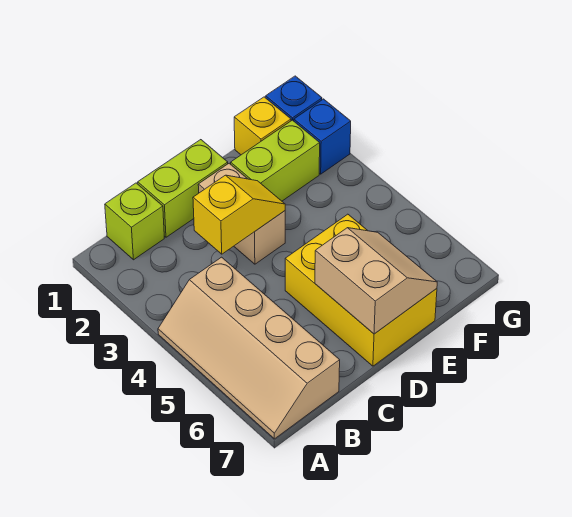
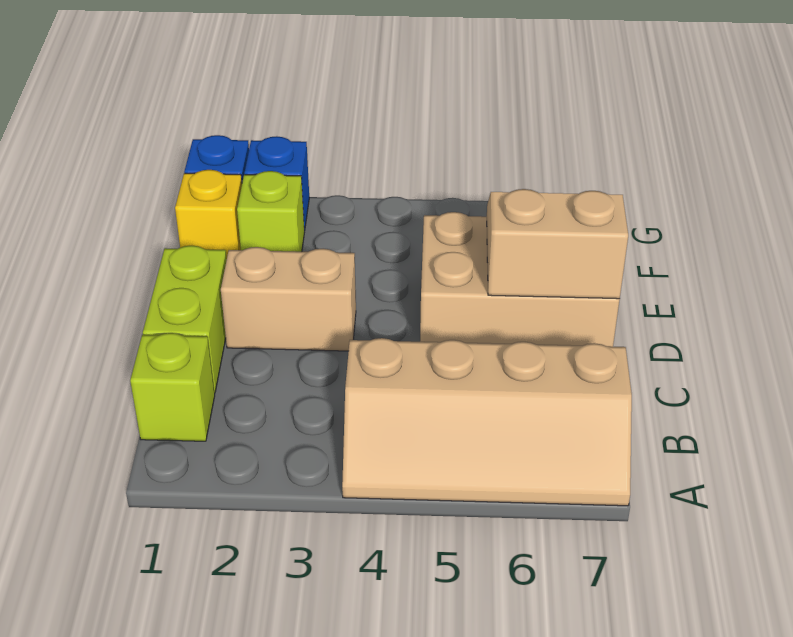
yellow 1x2 slope [193,175,285,254] -> none
yellow 2x3 brick [285,214,437,366] -> tan 2x3 brick [420,212,620,347]
lime 1x2 brick [231,120,320,201] -> lime 1x1 brick [237,171,304,252]

